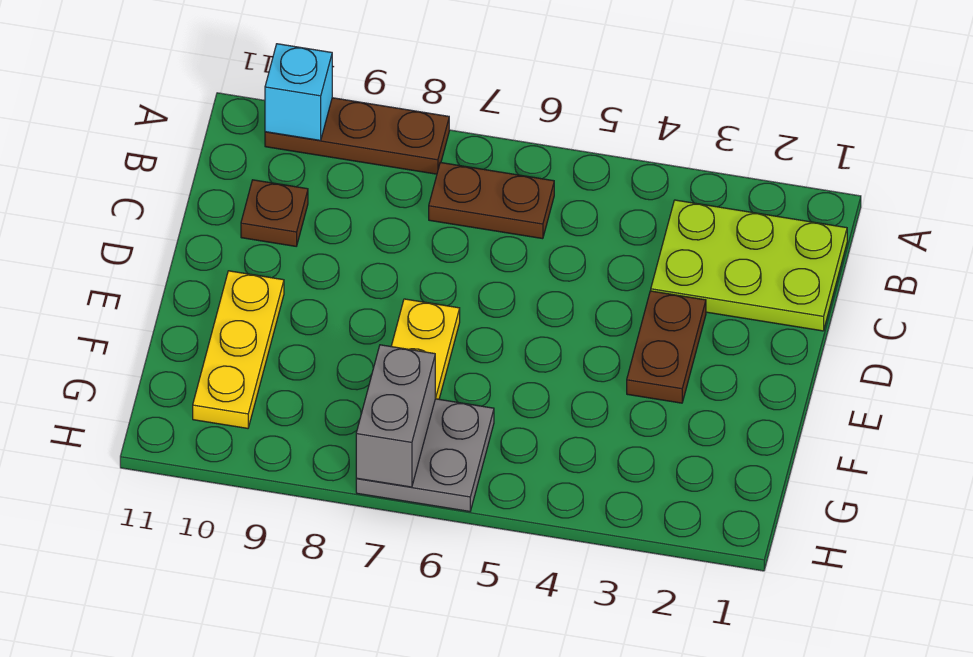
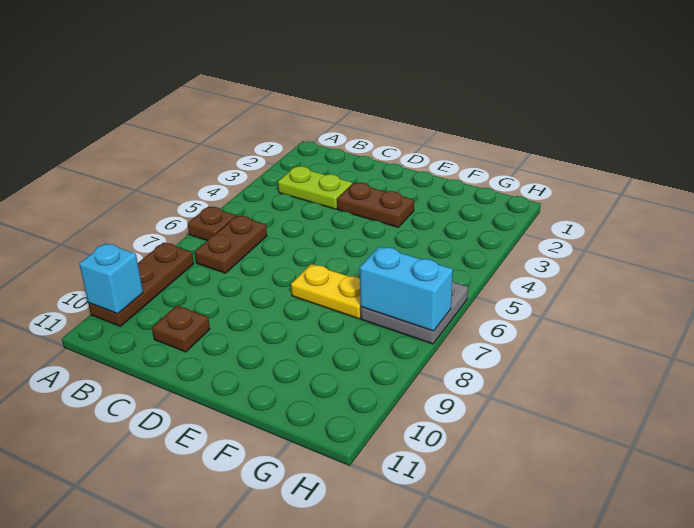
none -> brown 1x1 plate [188,207,236,241]
lime 2x3 plate [651,200,847,331] -> lime 1x2 plate [278,166,352,209]
yellow 1x3 plate [193,271,284,428] -> none
grey 1x2 brick [356,345,435,487] -> cyan 1x2 brick [360,247,453,331]

